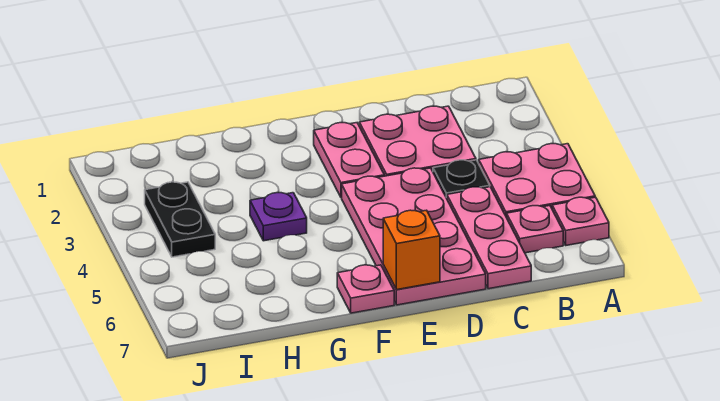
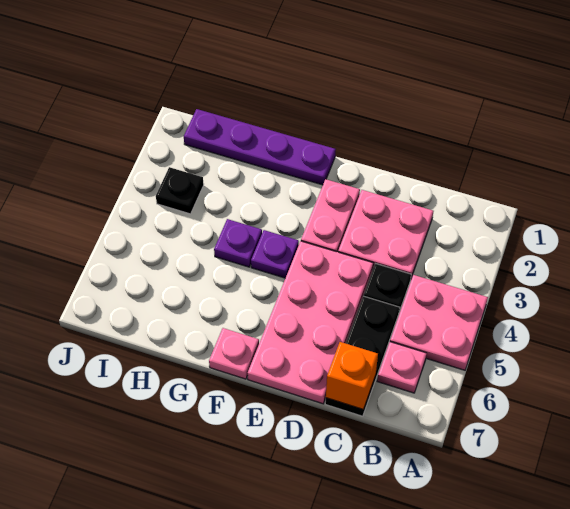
pink 1x1 plate [552,197,609,245] -> none
pink 1x3 plate [447,187,531,289] -> black 1x3 plate [325,296,400,416]
orange 1x1 brick [383,210,440,290] -> orange 1x1 brick moved to [326,342,378,409]
none -> purple 1x4 plate [184,109,336,185]
none -> purple 1x1 plate [251,230,299,278]
black 1x2 plate [145,182,215,257] -> black 1x1 plate [156,167,204,214]

